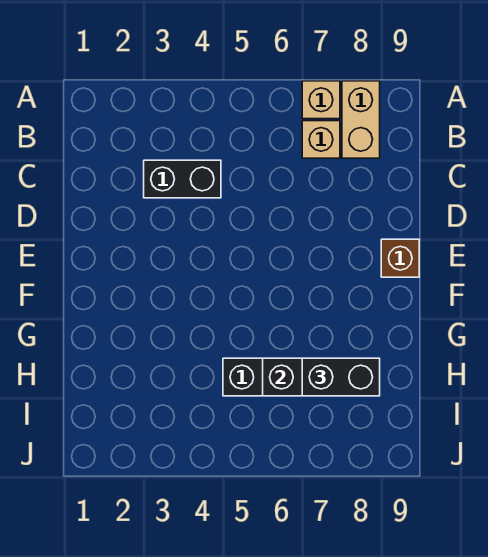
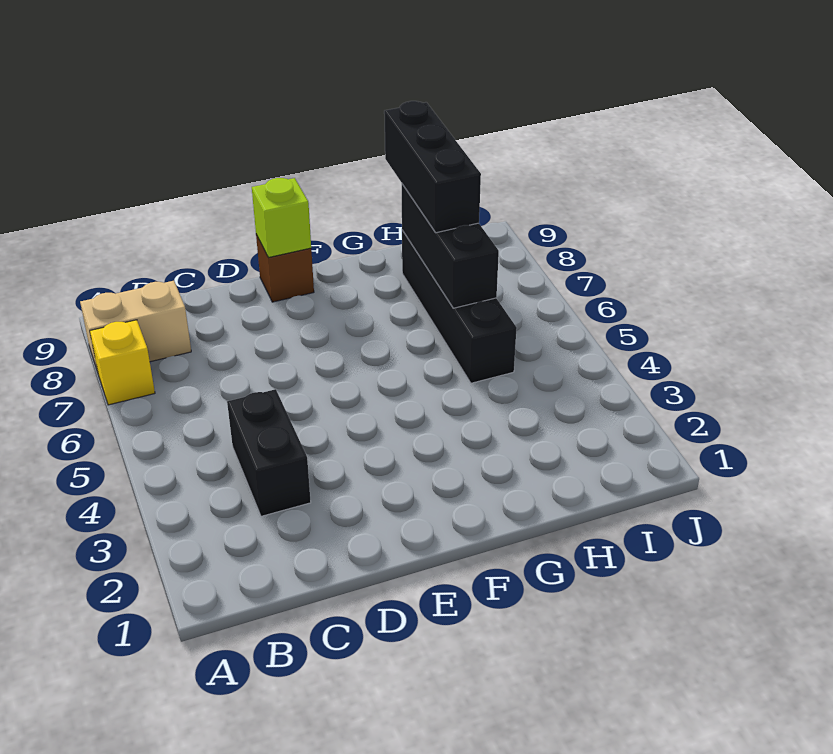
tan 1x1 brick [302,81,340,119] -> yellow 1x1 brick [90,320,155,405]
tan 1x1 brick [302,121,340,158] -> none
none -> lime 1x1 brick [252,178,311,258]
black 1x2 brick [302,358,380,396] -> black 1x3 brick [384,101,481,233]

